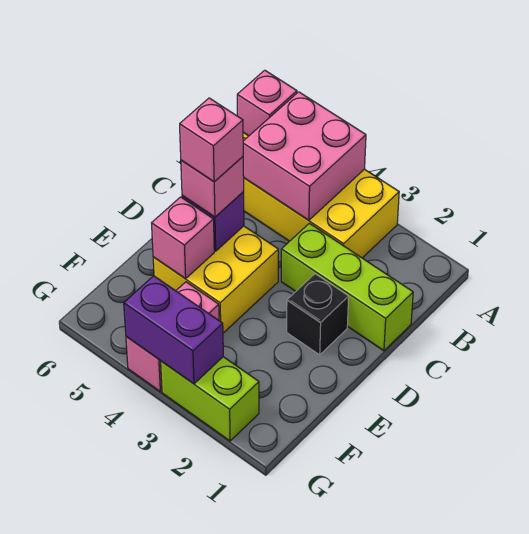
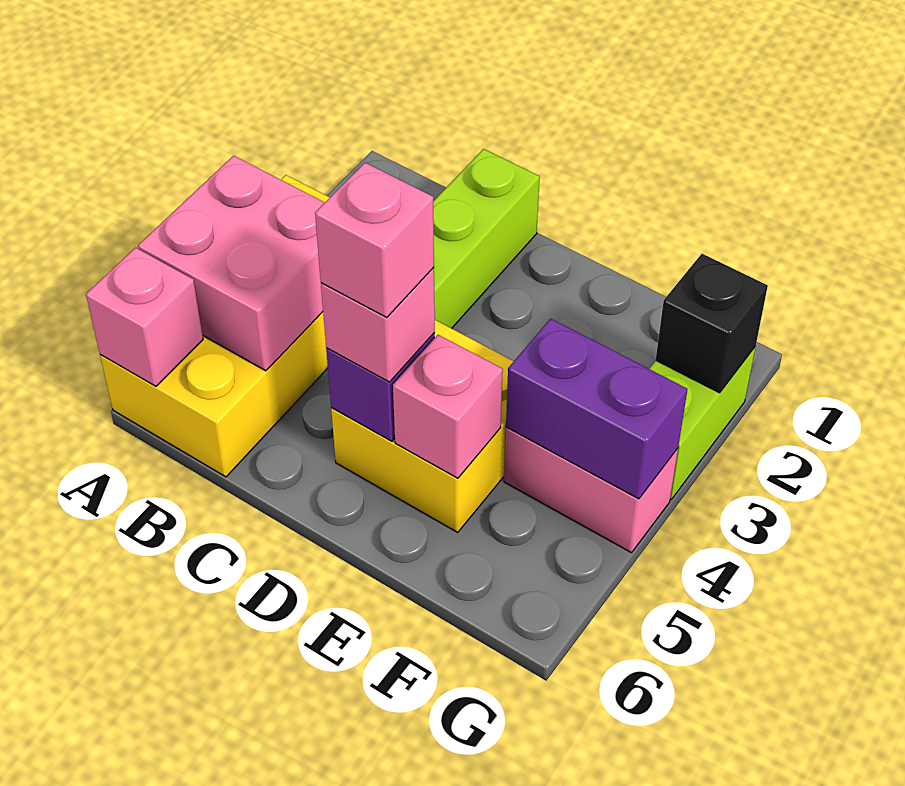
black 1x1 brick [287,274,349,355] -> black 1x1 brick moved to [656,254,768,393]
purple 1x2 brick [124,276,223,384] -> purple 1x2 brick turned to [506,319,687,499]

